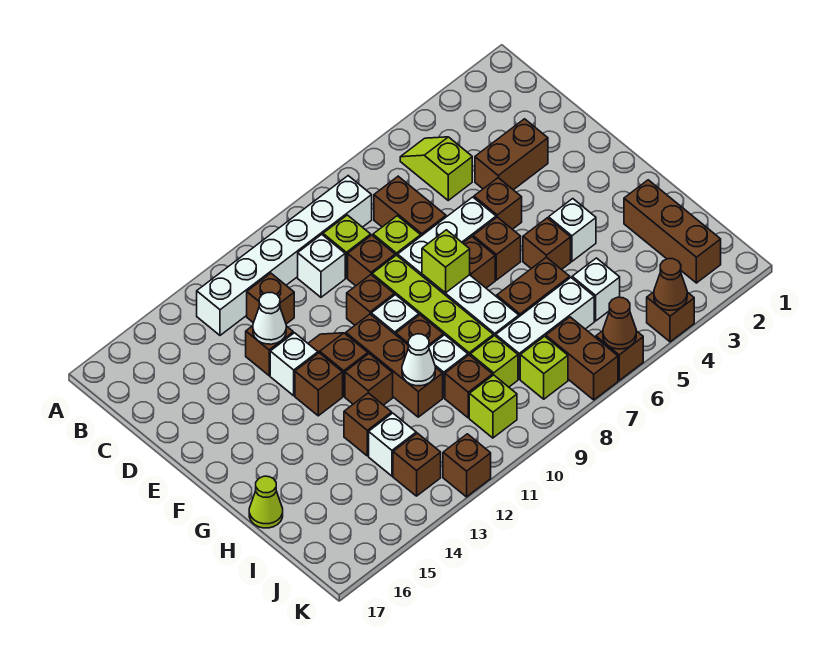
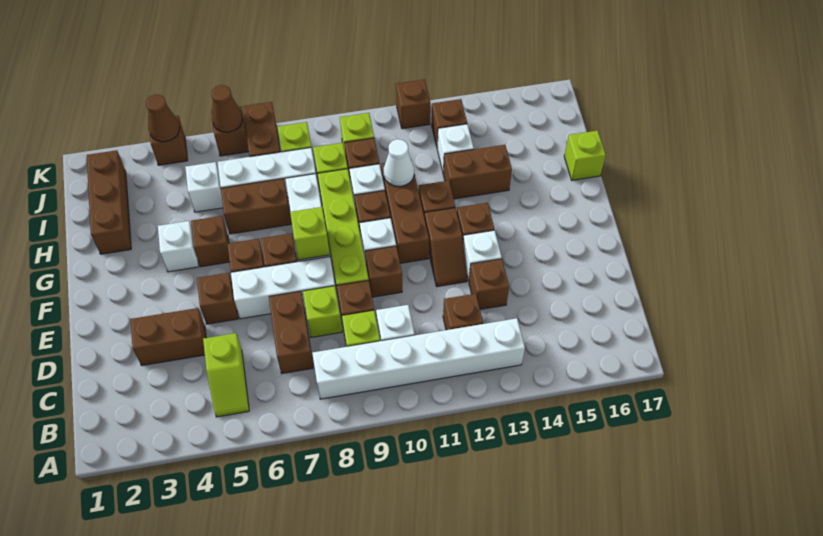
white 1x1 cone [253,293,286,344] -> none
brown 1x1 brick [344,393,392,456] -> brown 1x2 brick [443,145,512,199]
lime 1x1 cone [249,476,283,528] -> lime 1x1 brick [564,130,606,180]

